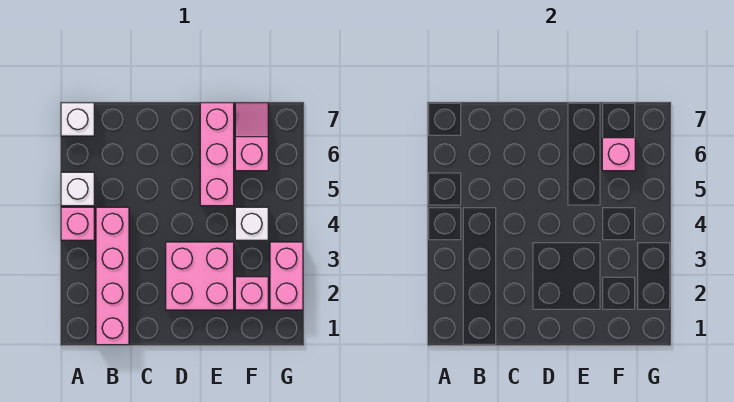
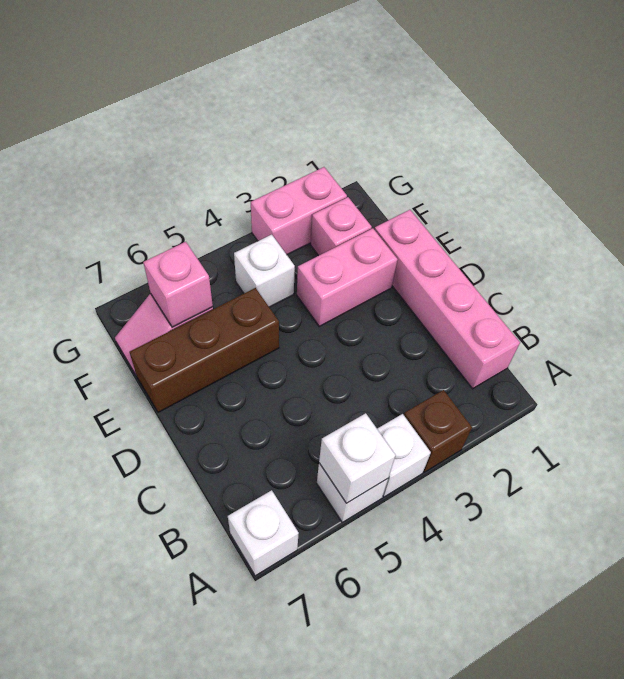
none -> brown 1x1 brick [404,390,472,472]
pink 1x1 brick [61,207,94,240] -> white 1x1 brick [377,414,431,497]
none -> white 1x1 brick [319,413,395,503]
pink 1x4 brick [96,207,129,345] -> pink 1x4 brick turned to [374,210,520,389]
pink 2x2 brick [166,242,234,310] -> pink 1x2 brick [297,228,398,326]
pink 1x3 brick [200,103,234,206] -> brown 1x3 brick [130,288,279,412]

